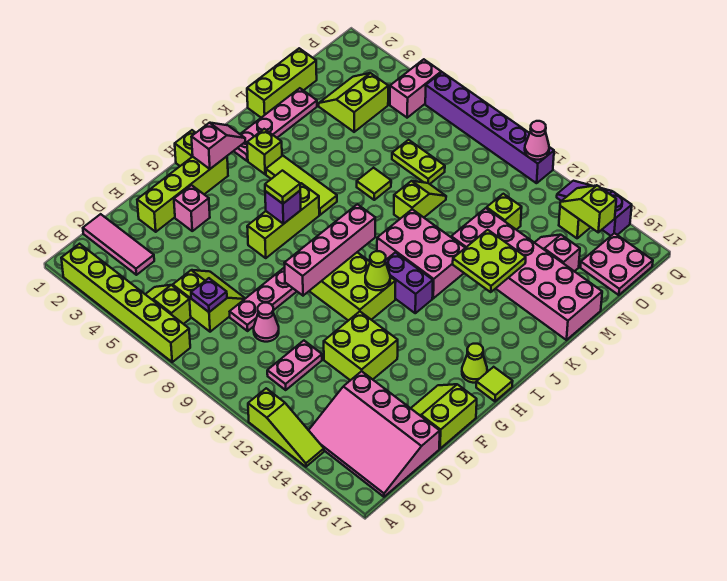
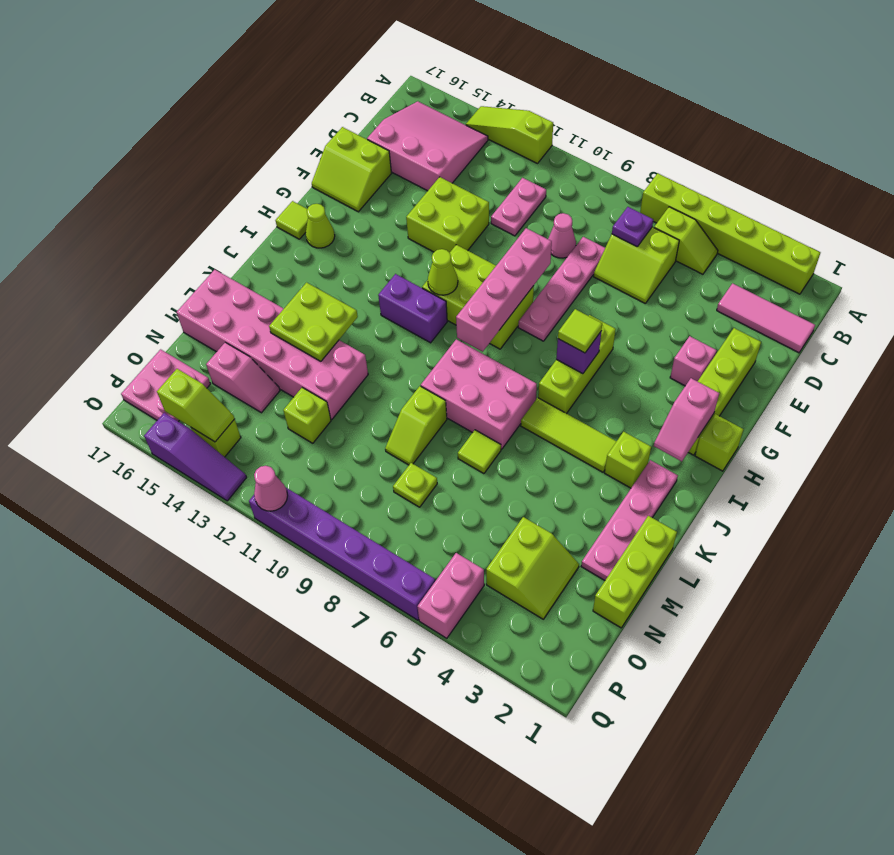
pink 3x4 slope [309,371,440,497] -> pink 3x3 slope [367,101,488,191]
lime 2x2 slope [411,384,477,449] -> lime 2x2 slope turned to [312,127,391,212]
pink 2x3 brick [377,209,465,298] -> pink 2x3 brick moved to [421,339,537,449]
lime 1x2 plate [392,140,445,184] -> lime 1x1 plate [393,463,437,507]

